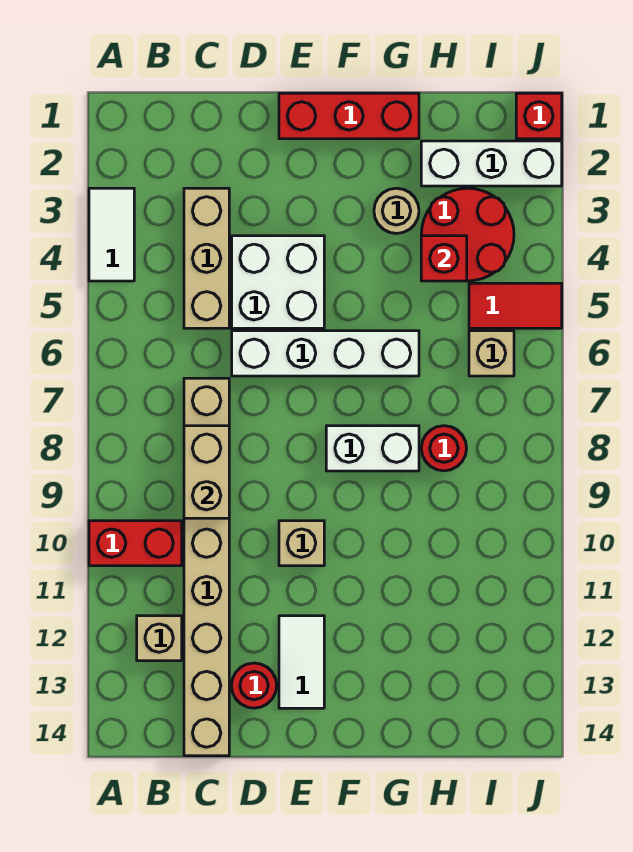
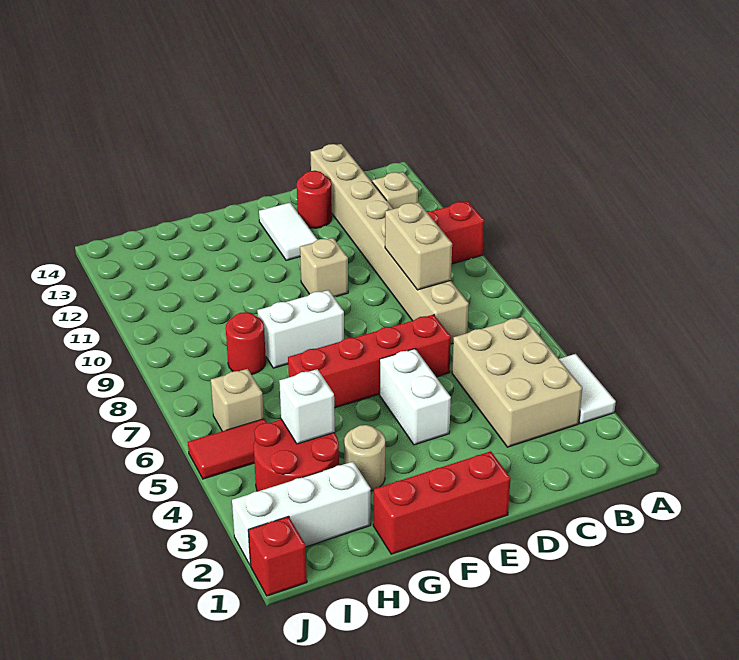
tan 1x3 brick [184,188,229,328] -> tan 2x3 brick [452,317,582,447]
white 2x2 brick [232,236,324,328] -> white 1x2 brick [380,349,451,445]
white 1x4 brick [232,331,419,376] -> red 1x4 brick [288,315,451,408]
red 1x1 brick [421,236,467,281] -> white 1x1 brick [279,369,335,444]

